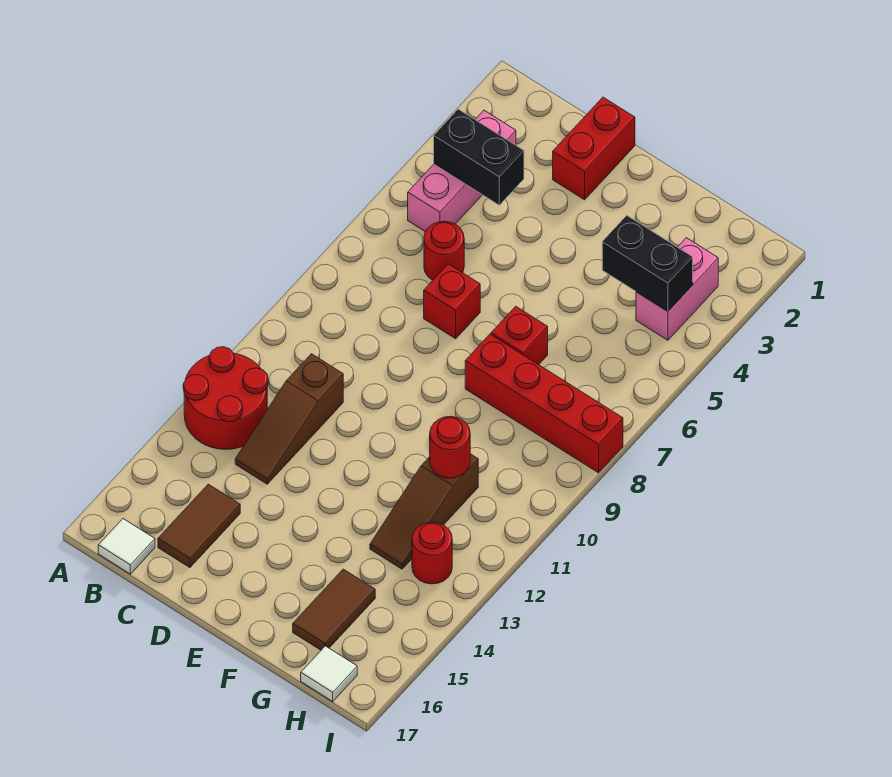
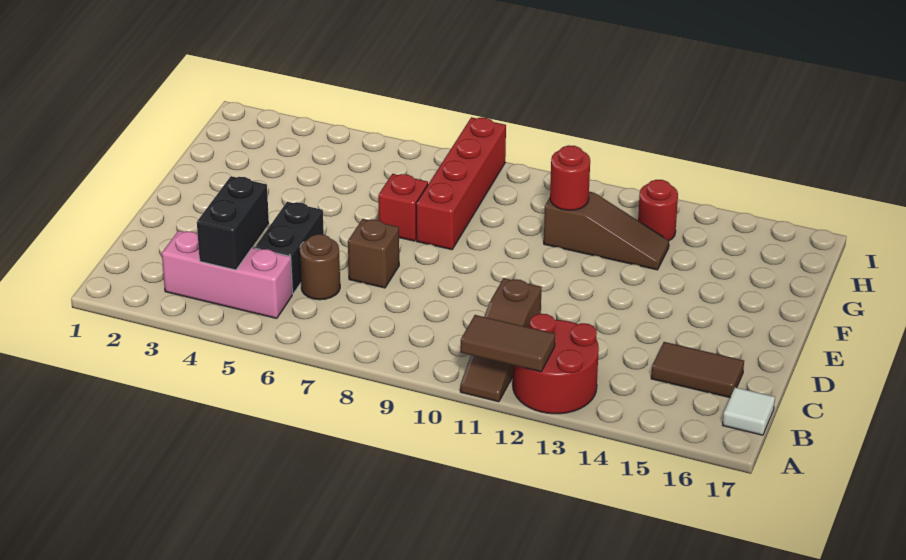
red 1x1 round brick [424,221,464,280] -> brown 1x1 round brick [300,234,340,300]
brown 1x3 slope [235,354,343,484] -> brown 1x3 slope turned to [460,278,542,402]
red 1x2 brick [553,97,635,200] -> none
red 1x1 brick [424,264,480,339] -> brown 1x1 brick [348,219,399,288]
black 1x2 brick [602,215,693,312] -> black 1x2 brick moved to [255,202,324,294]
brown 1x2 tile [293,569,375,650] -> brown 1x2 tile moved to [460,315,555,372]
pink 1x2 brick [636,238,718,340] -> none
white 1x1 tile [301,646,357,702] -> none

